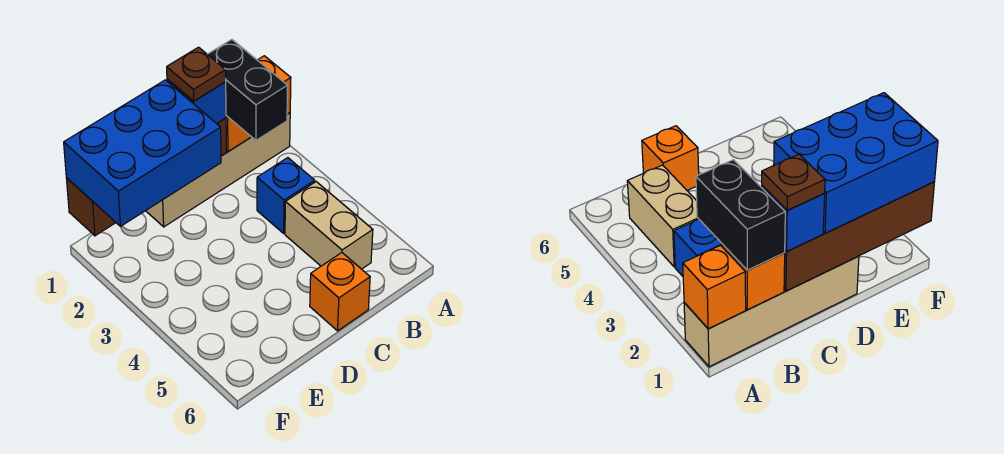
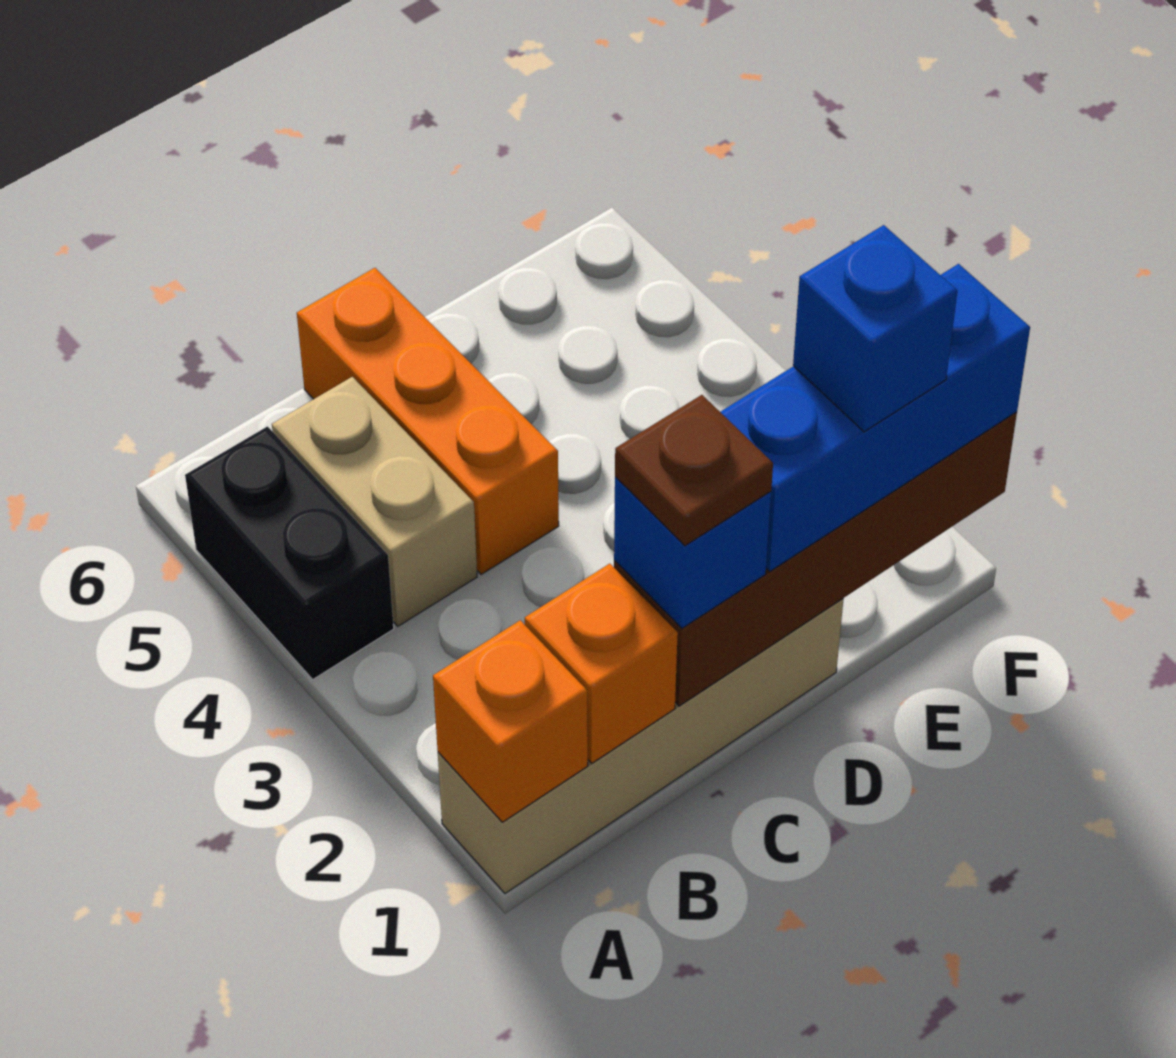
black 1x2 brick [207,40,288,140] -> black 1x2 brick moved to [185,427,394,679]
blue 1x1 brick [257,158,315,233] -> blue 1x1 brick moved to [793,225,957,432]
orange 1x1 brick [310,253,370,331] -> orange 1x3 brick [297,268,559,575]
blue 2x3 brick [64,80,221,226] -> blue 1x3 brick [721,264,1030,571]

